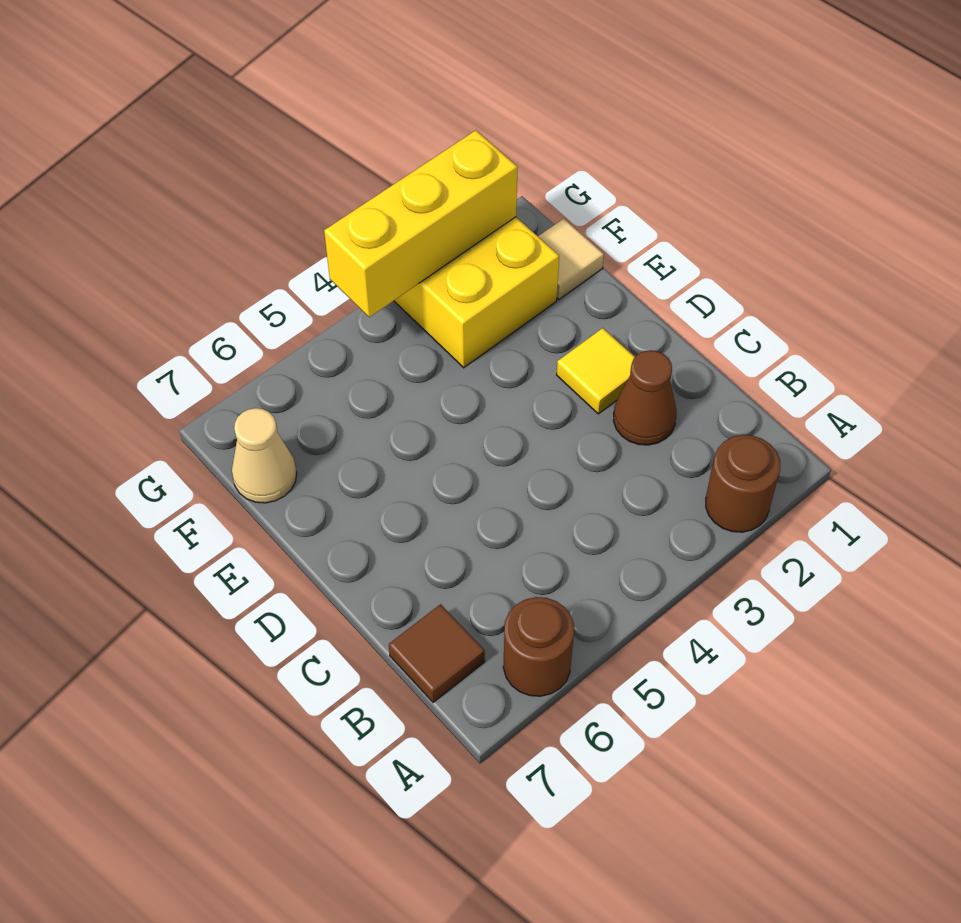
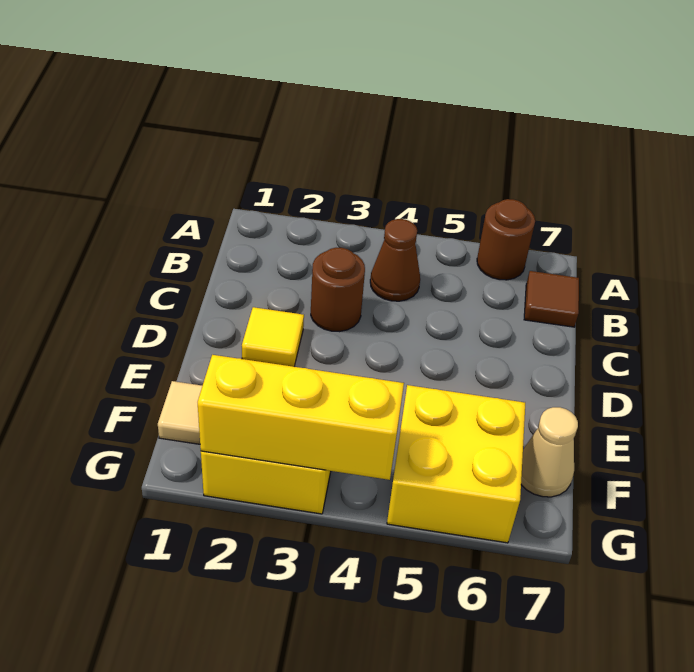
brown 1x1 round brick [706,435,780,532] -> brown 1x1 round brick moved to [311,248,365,332]
brown 1x1 cone [613,350,676,445] -> brown 1x1 cone moved to [370,219,420,301]
none -> yellow 2x2 brick [387,385,525,543]

